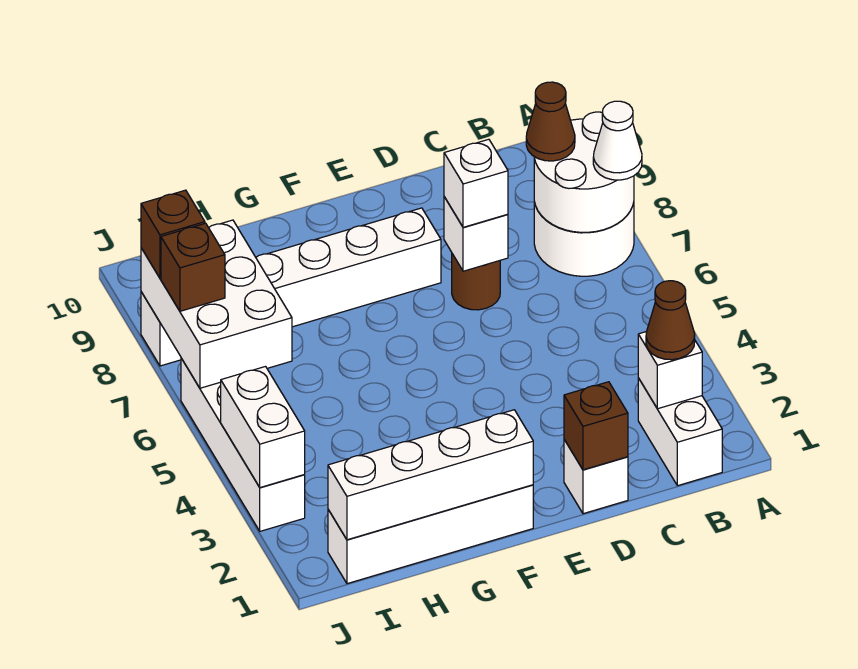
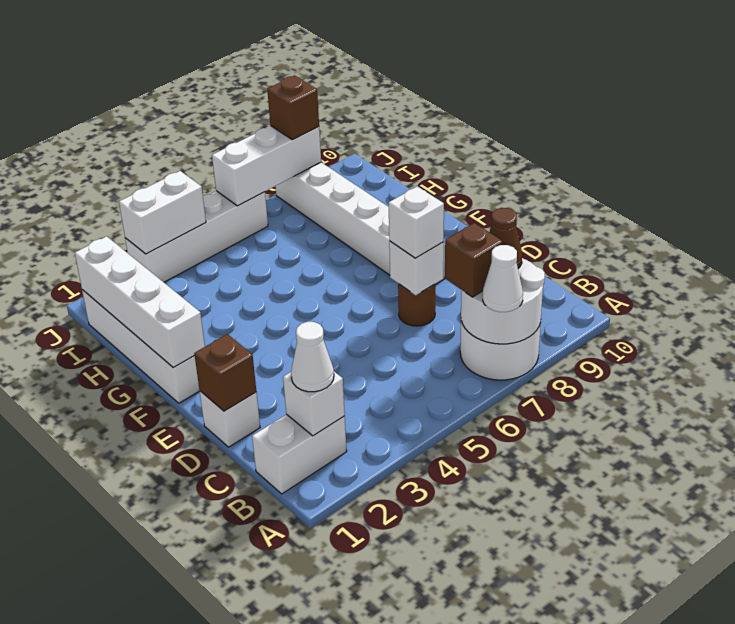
brown 1x1 cone [646,281,695,360] -> white 1x1 cone [291,322,334,392]
white 2x3 brick [141,220,292,388] -> white 1x3 brick [212,126,321,206]
brown 1x1 brick [161,223,225,311] -> brown 1x1 brick moved to [445,223,503,297]

